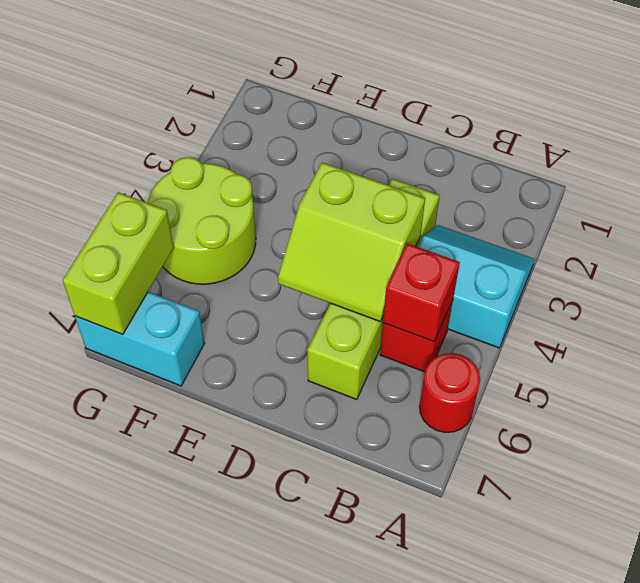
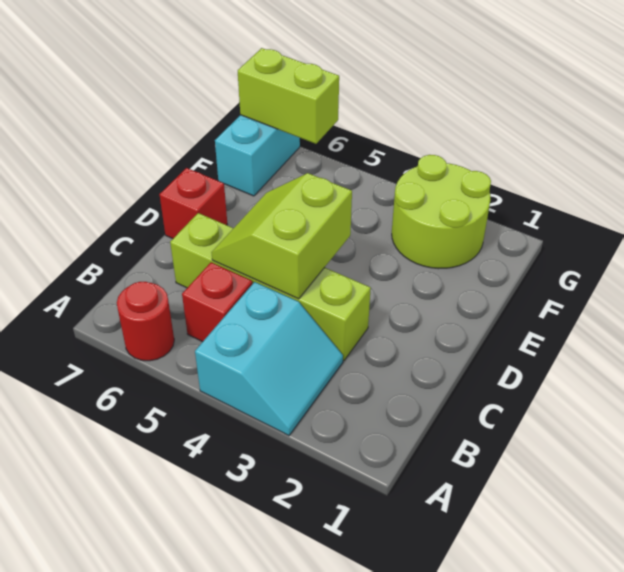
red 1x1 brick [383,243,460,342] -> red 1x1 brick moved to [159,168,227,239]
lime 2x2 round brick [148,157,256,284] -> lime 2x2 round brick moved to [392,155,491,269]

